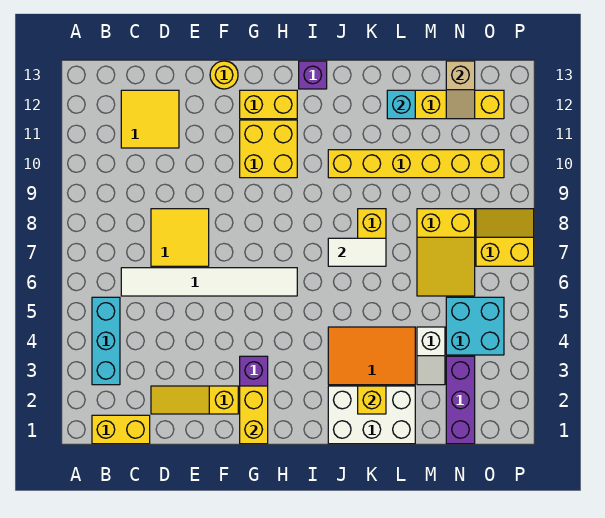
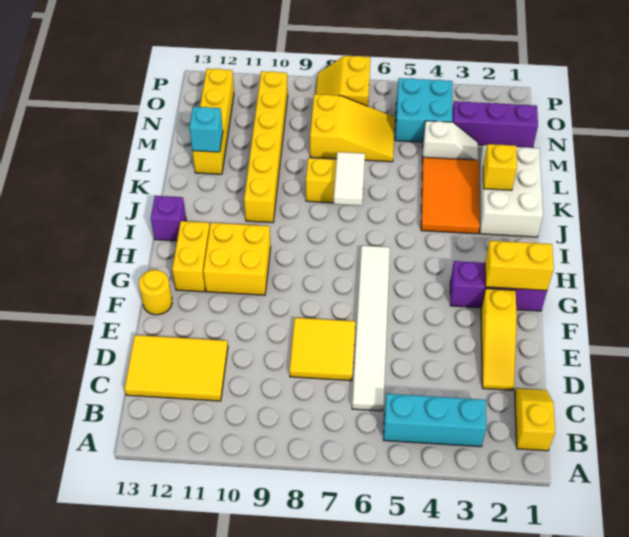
yellow 1x2 brick [92,415,150,444] -> yellow 1x2 slope [515,388,555,451]
yellow 2x2 tile [121,90,179,148] -> yellow 2x3 tile [124,335,228,401]
tan 1x2 slope [446,61,475,119] -> none

